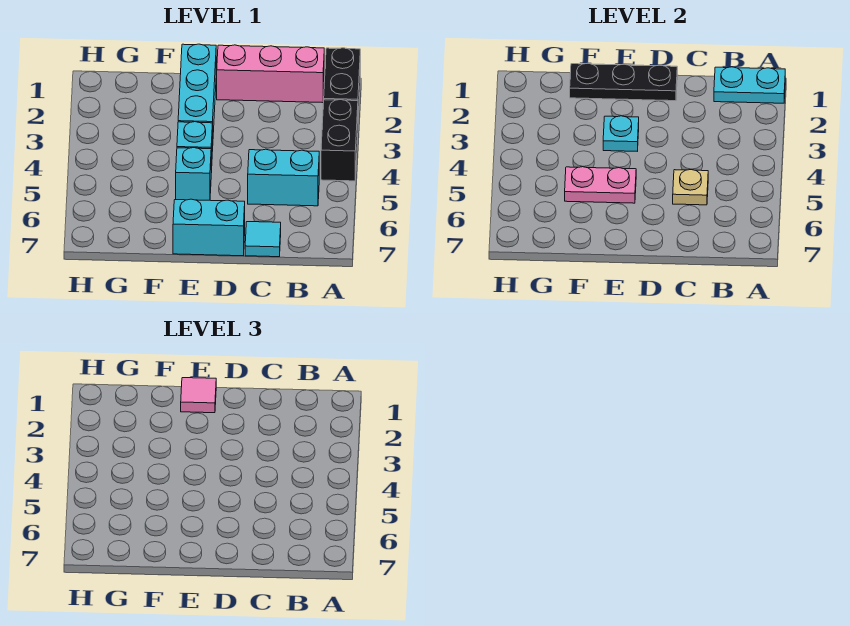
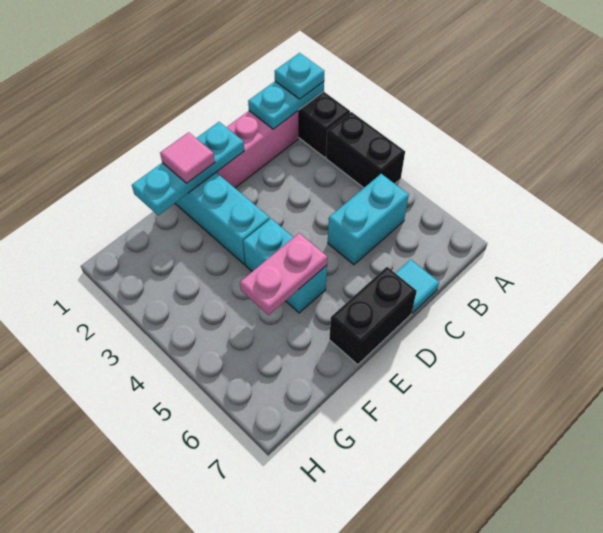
tan 1x1 plate [673,170,708,205] -> none
black 1x3 plate [570,63,677,101] -> cyan 1x3 plate [132,122,244,216]
cyan 1x2 brick [173,199,245,256] -> black 1x2 brick [329,267,417,365]
cyan 1x1 plate [603,116,639,151] -> cyan 1x1 plate moved to [275,53,324,99]

